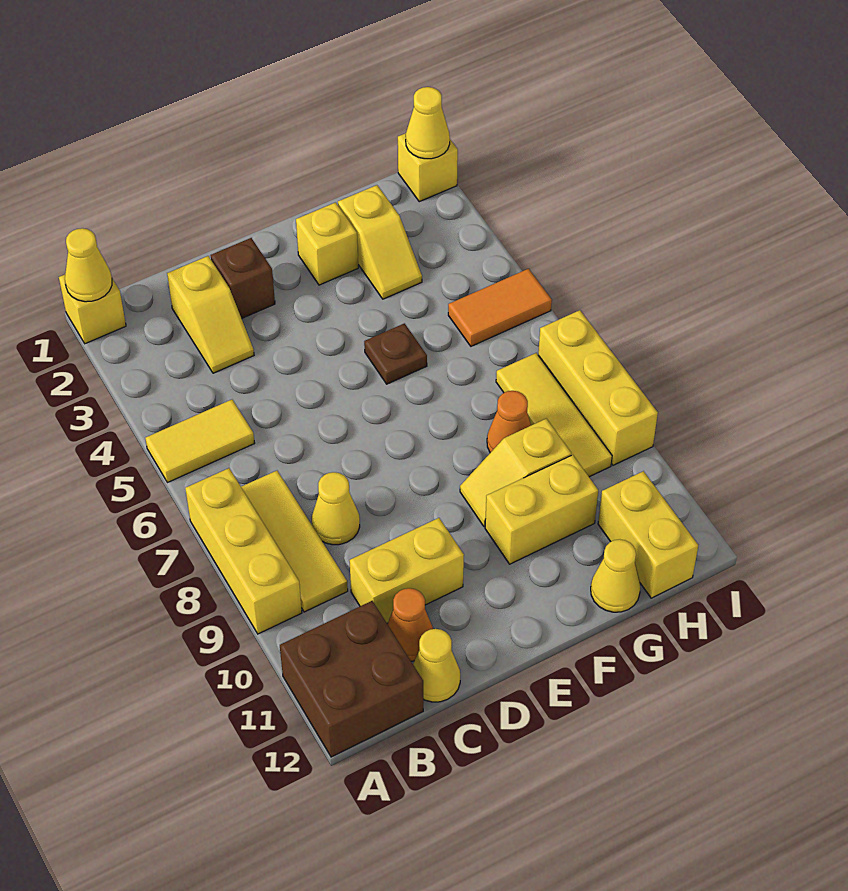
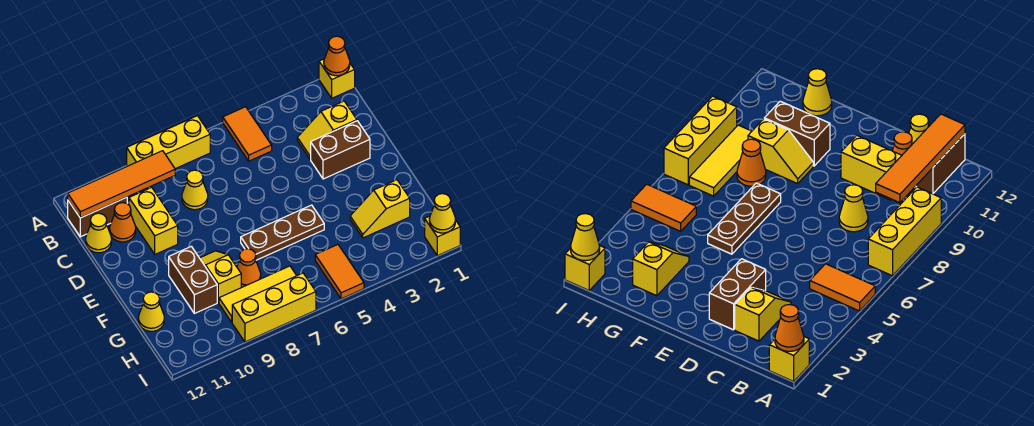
yellow 1x1 cone [65,228,112,302] -> orange 1x1 cone [324,36,350,76]
yellow 1x2 tile [145,400,255,483] -> orange 1x2 tile [223,107,272,161]
brown 2x2 brick [280,601,423,757] -> brown 1x2 brick [68,197,127,237]
yellow 1x3 tile [241,471,348,612] -> none
none -> orange 1x4 tile [68,151,175,218]
brown 1x1 brick [211,238,275,319] -> brown 1x2 brick [311,121,370,179]
yellow 1x1 brick [296,202,358,285] -> none
brown 1x1 plate [364,323,427,384] -> brown 1x3 plate [241,205,324,260]
yellow 1x2 brick [485,455,598,564] -> brown 1x2 brick [169,246,217,313]
yellow 1x2 brick [598,471,698,598] -> none

